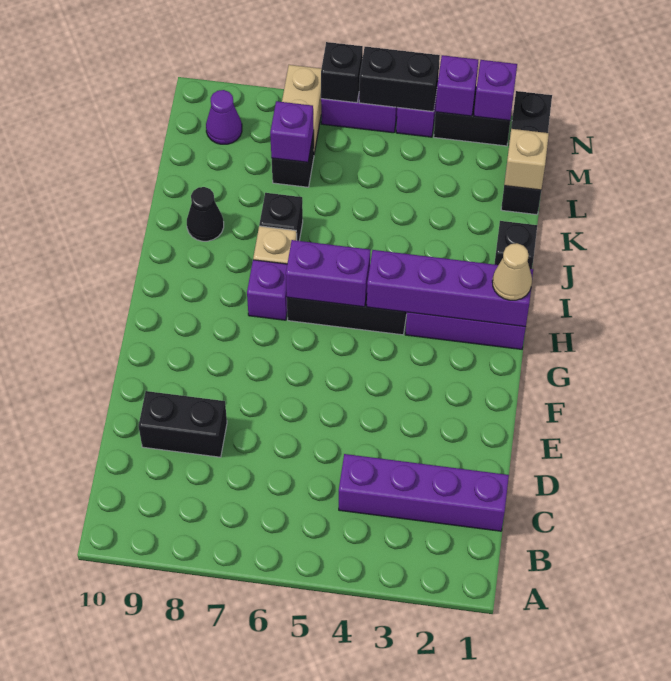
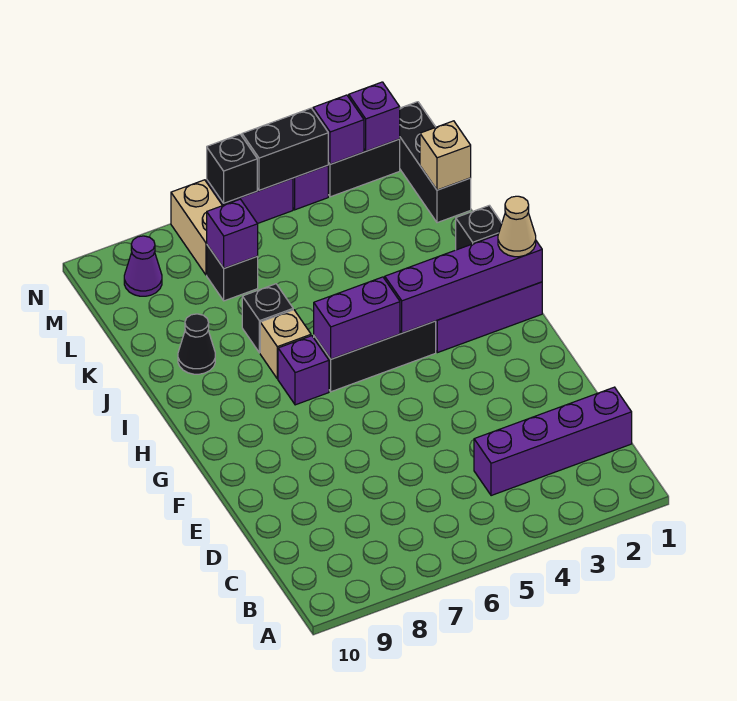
black 1x2 brick [139,391,227,457] -> none

